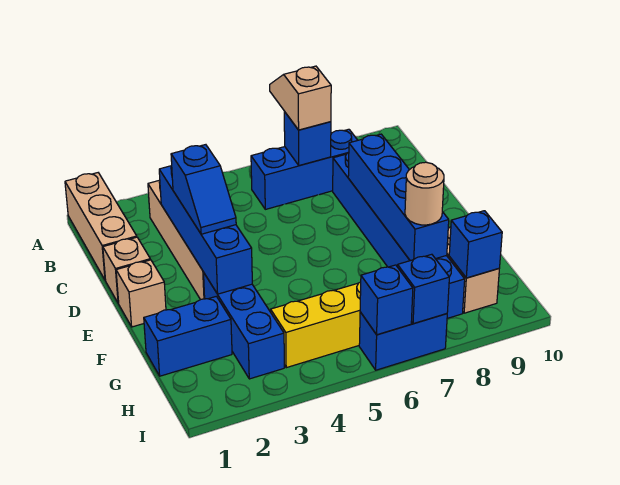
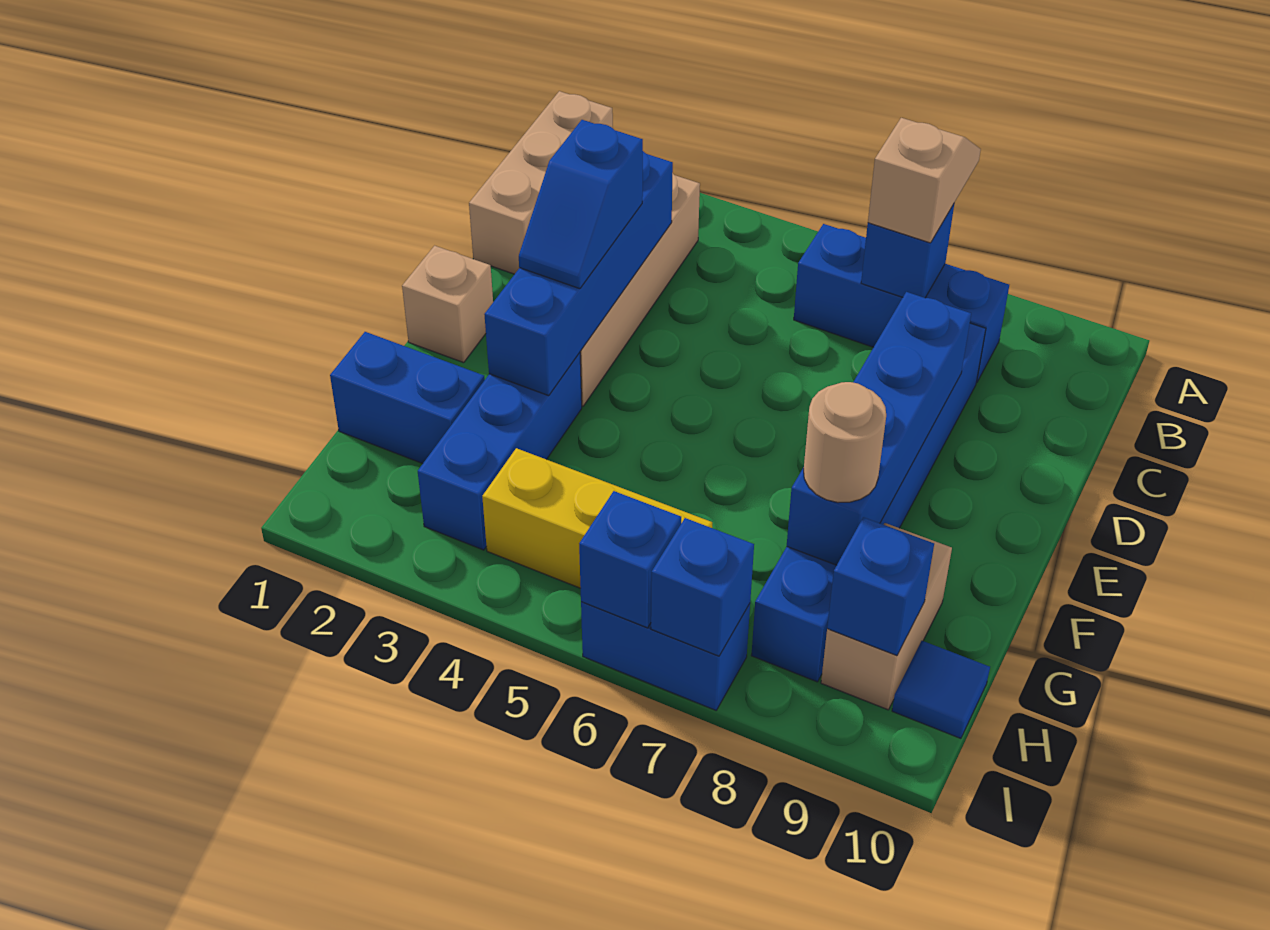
tan 1x1 brick [103,237,150,303] -> none
none -> blue 1x1 tile [892,641,990,738]

